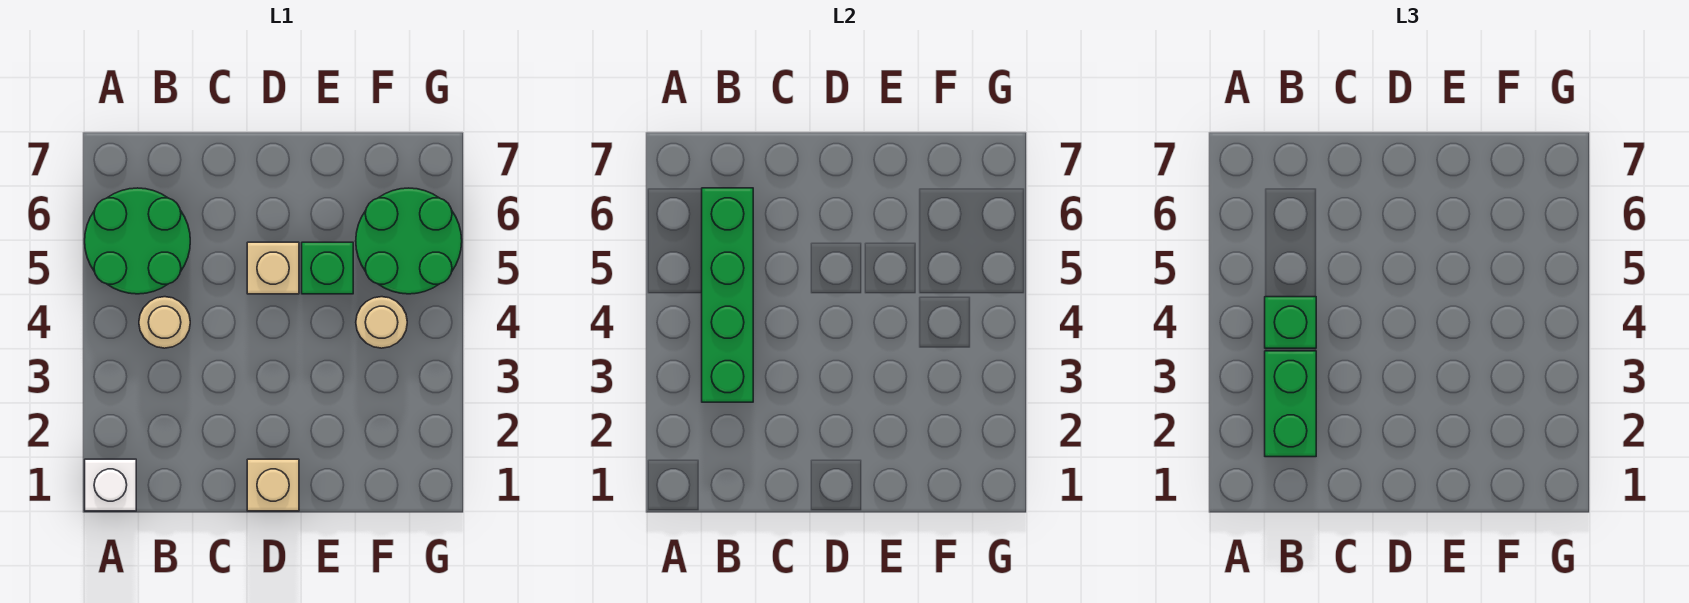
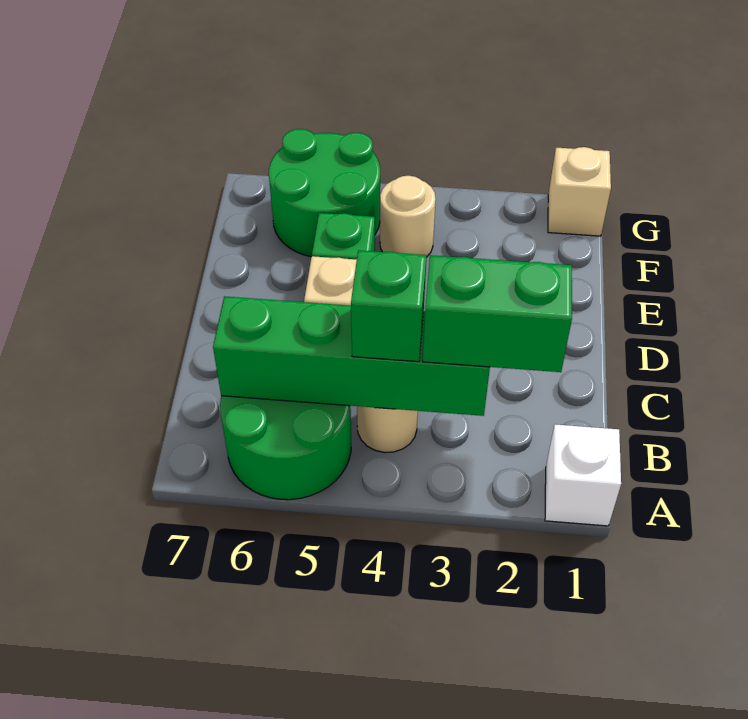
tan 1x1 brick [247,459,299,511] -> tan 1x1 brick moved to [548,147,611,236]

